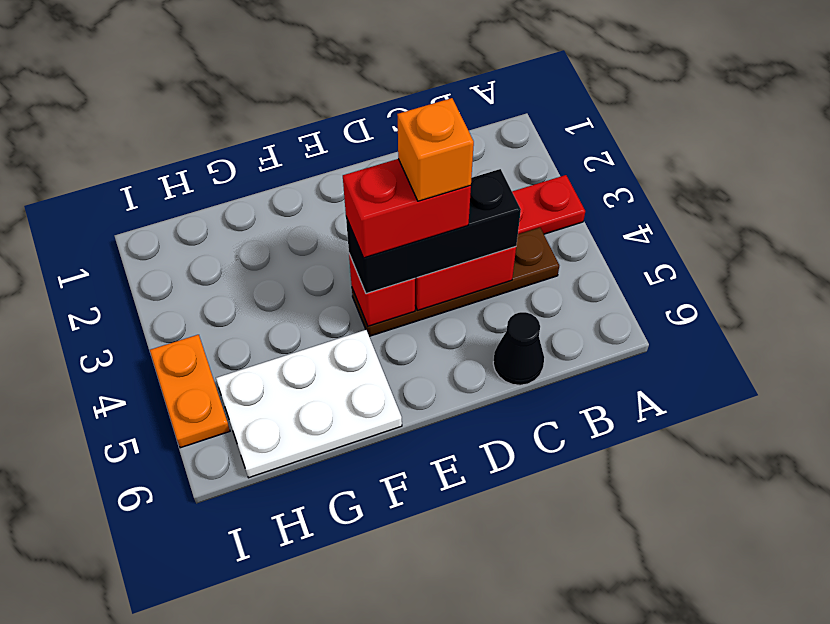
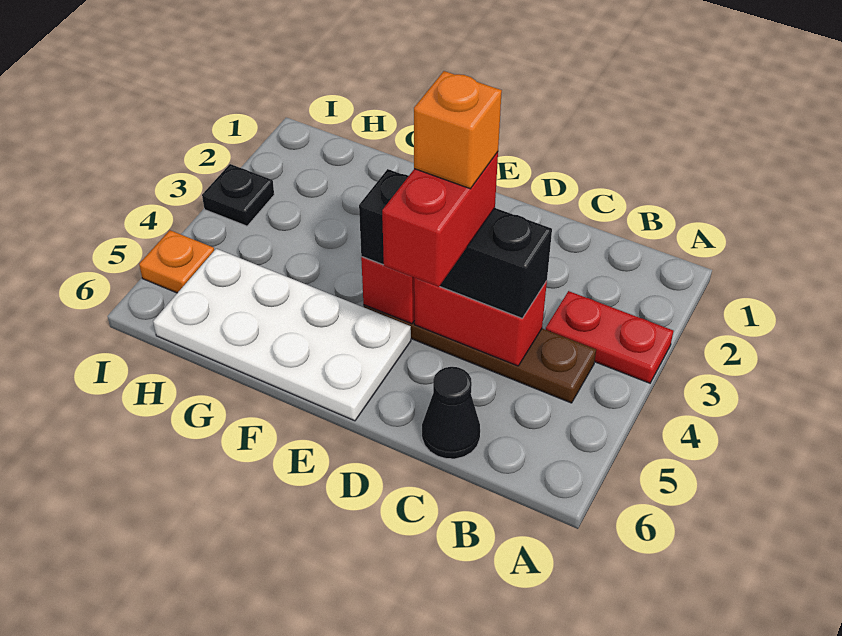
red 1x2 brick [343,159,471,258] -> red 1x2 brick turned to [382,152,498,287]
white 2x3 plate [216,330,402,478] -> white 2x4 plate [153,249,411,421]
none -> black 1x1 plate [202,164,274,226]
orange 1x2 plate [150,335,230,448] -> orange 1x1 plate [139,230,214,293]

